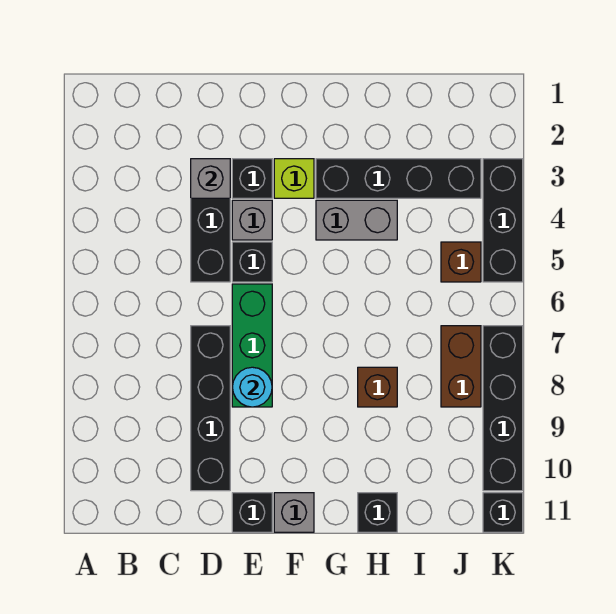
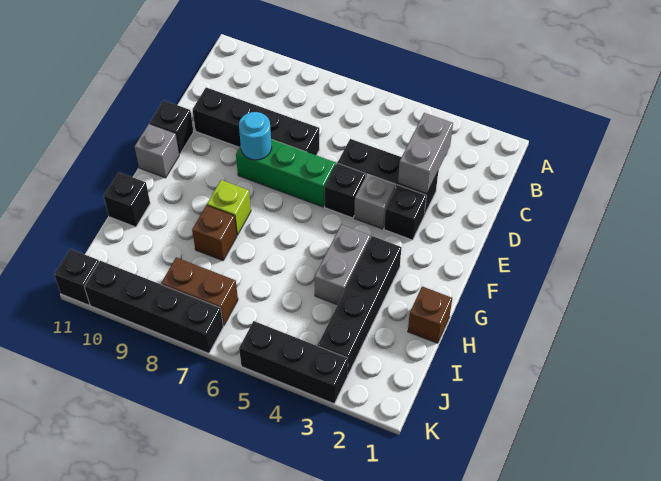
grey 1x1 brick [191,159,230,198] -> grey 1x2 brick [398,113,453,194]
lime 1x1 brick [274,159,314,198] -> lime 1x1 brick moved to [207,180,251,235]
brown 1x1 brick [441,242,481,282] -> brown 1x1 brick moved to [408,287,452,343]

